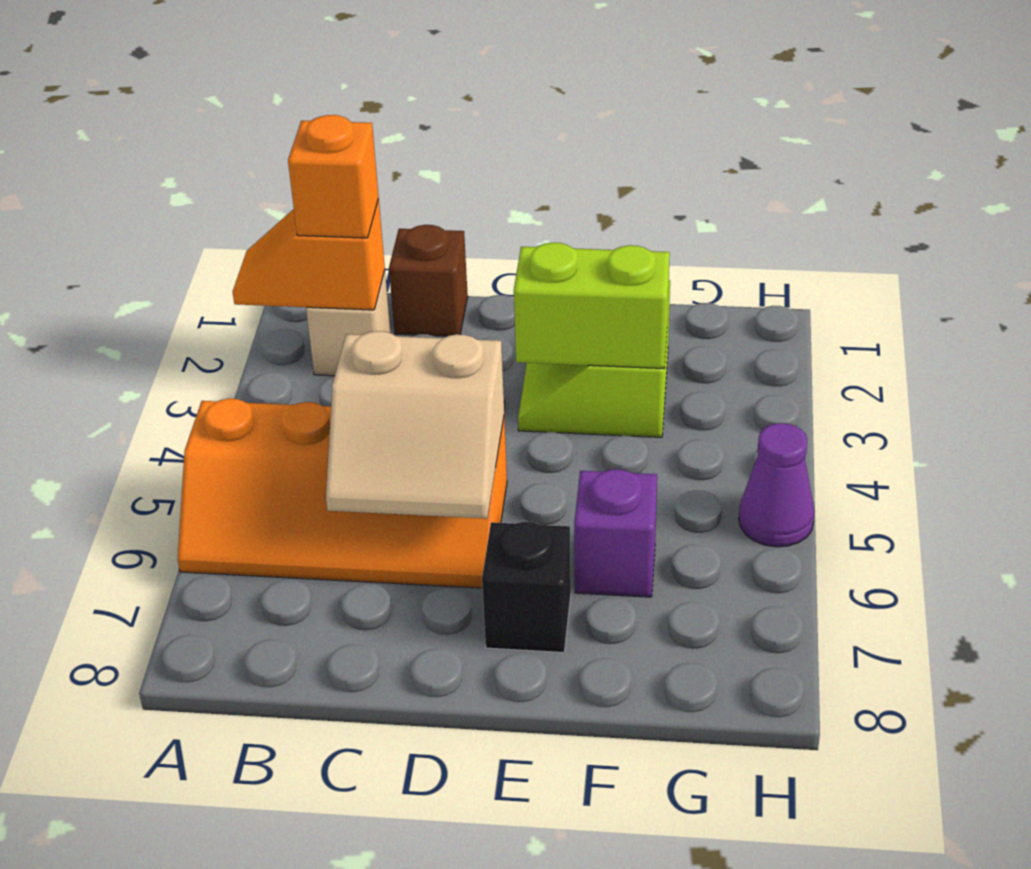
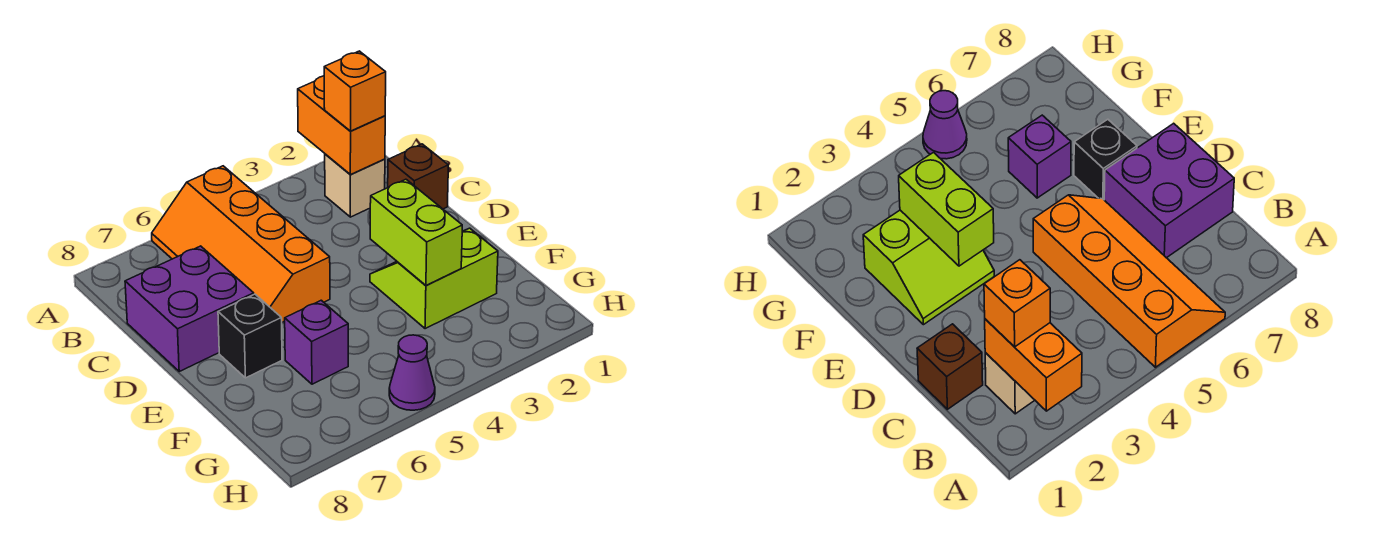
orange 1x2 slope [233,199,385,310] -> orange 1x2 brick [298,76,385,175]
tan 2x2 slope [326,331,504,519] -> none
none -> purple 2x2 brick [125,246,254,371]

